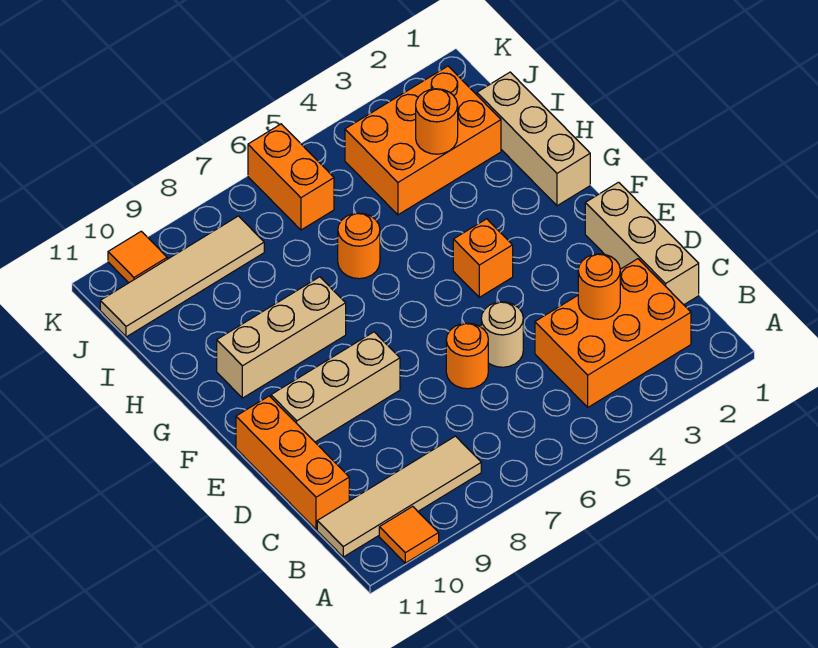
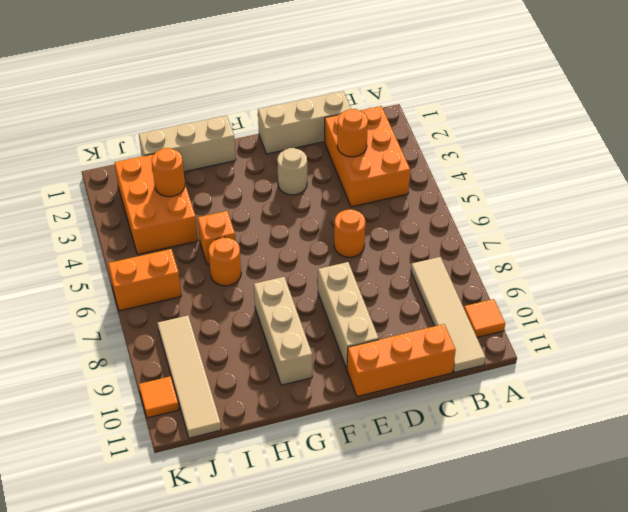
tan 1x1 round brick [481,302,523,367] -> tan 1x1 round brick moved to [277,148,307,195]
orange 1x1 brick [453,219,513,297] -> orange 1x1 brick moved to [198,211,235,264]

